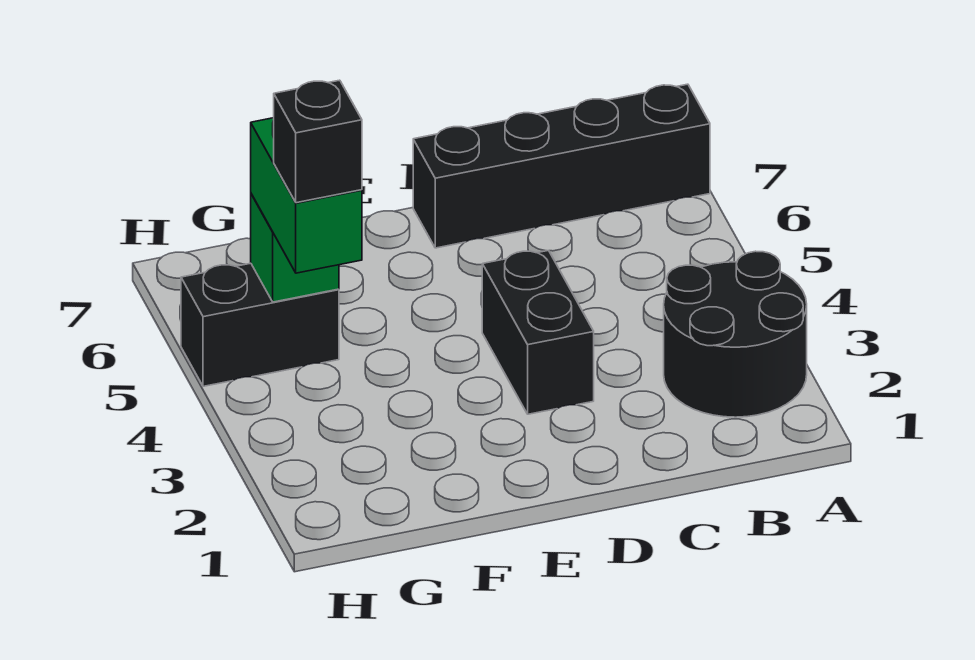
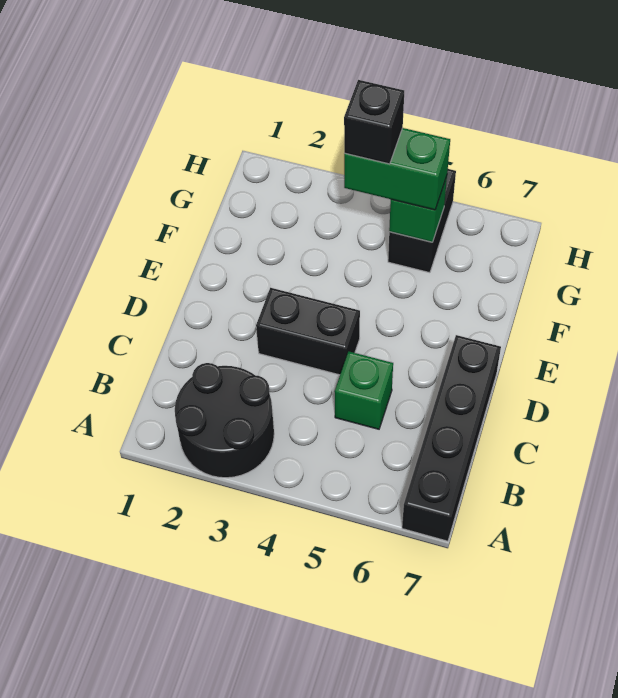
none -> green 1x1 brick [335,351,393,429]

